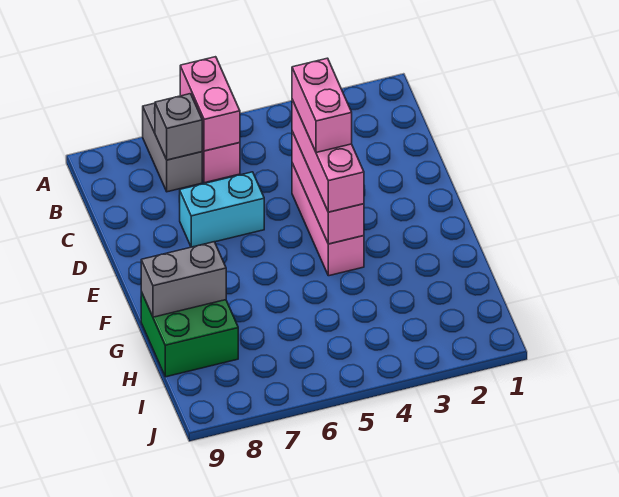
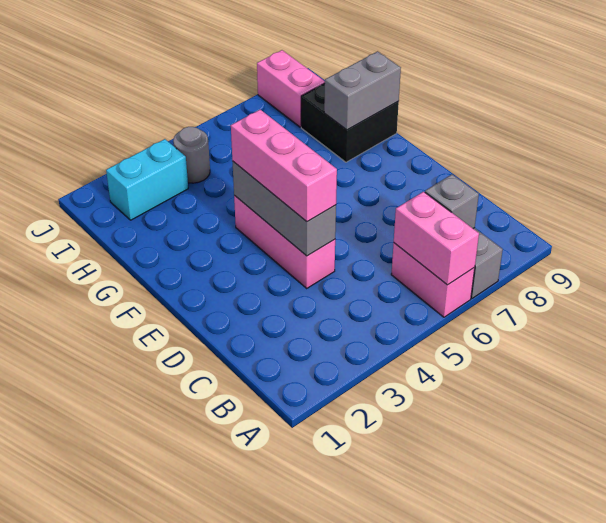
pink 1x3 brick [292,132,364,244] -> grey 1x3 brick [232,161,336,256]
pink 1x2 brick [292,58,352,153] -> pink 1x2 brick moved to [257,50,325,127]
cyan 1x2 brick [180,172,264,247] -> cyan 1x2 brick moved to [106,139,188,220]
green 2x2 brick [141,292,238,377] -> black 2x2 brick [301,84,399,162]
none -> grey 1x1 round brick [173,127,210,183]

